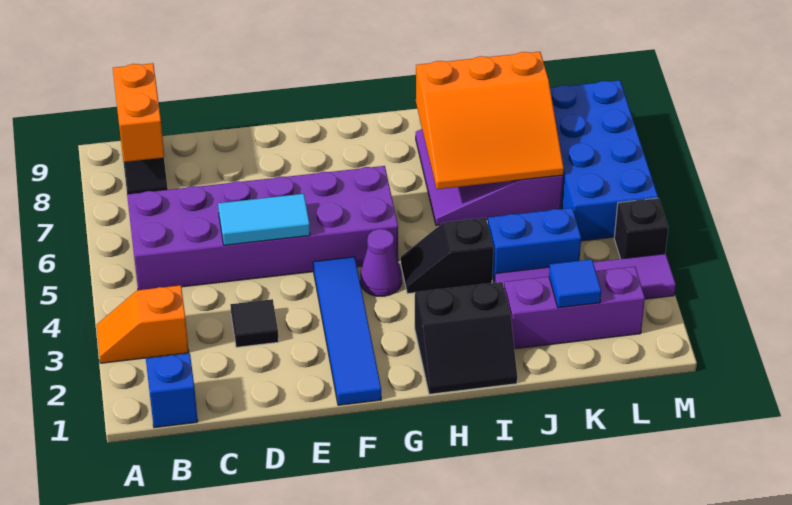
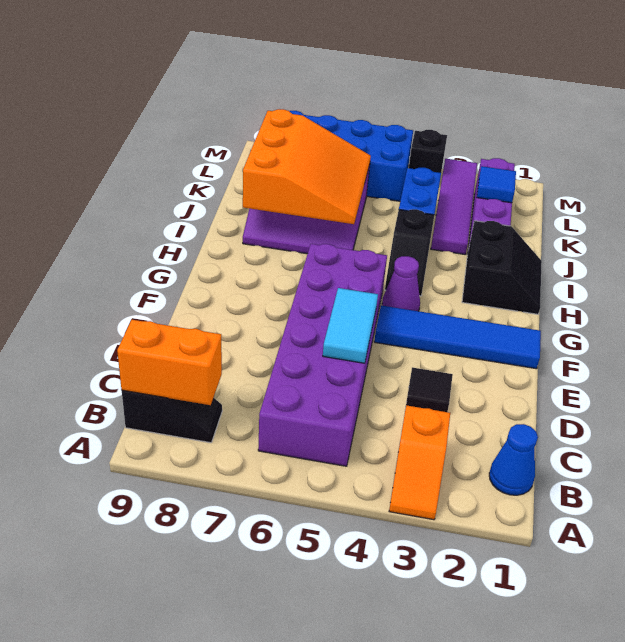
blue 1x1 brick [146,353,198,428] -> blue 1x1 cone [489,424,538,495]

